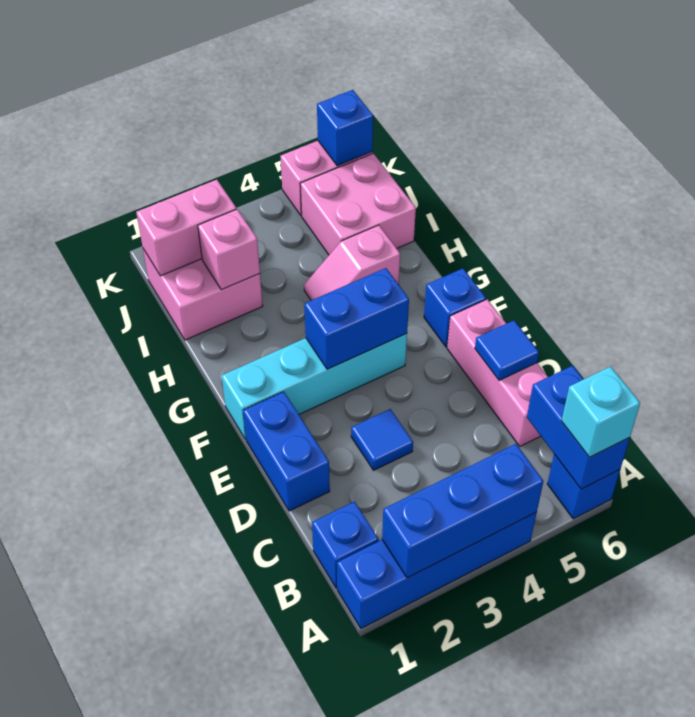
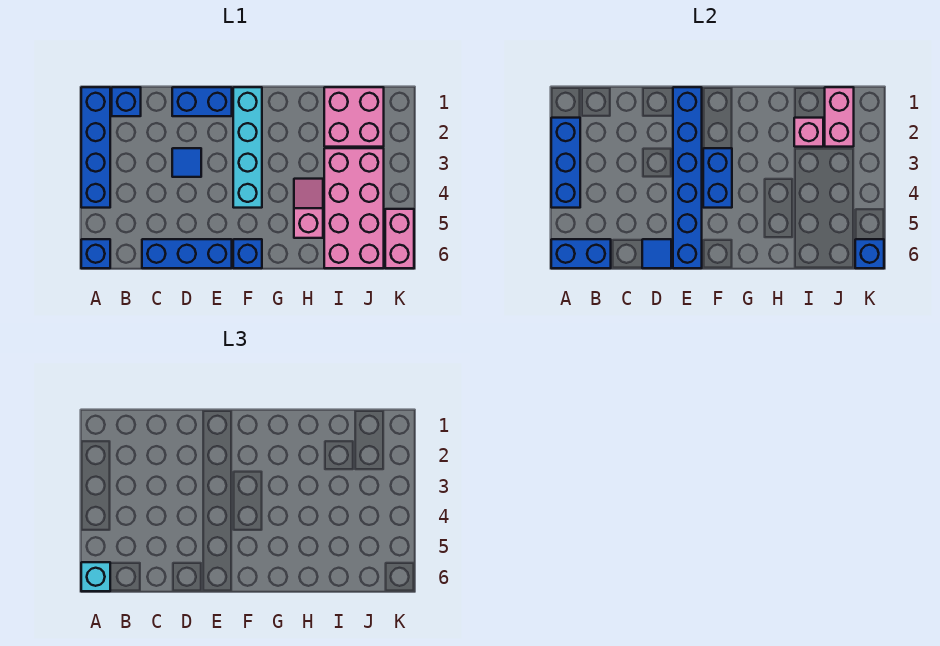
pink 1x3 brick [447,299,548,446] -> blue 1x3 brick [142,239,232,268]
none -> blue 1x6 brick [673,87,702,268]
pink 2x2 brick [300,153,416,255] -> pink 2x4 brick [324,148,384,268]

